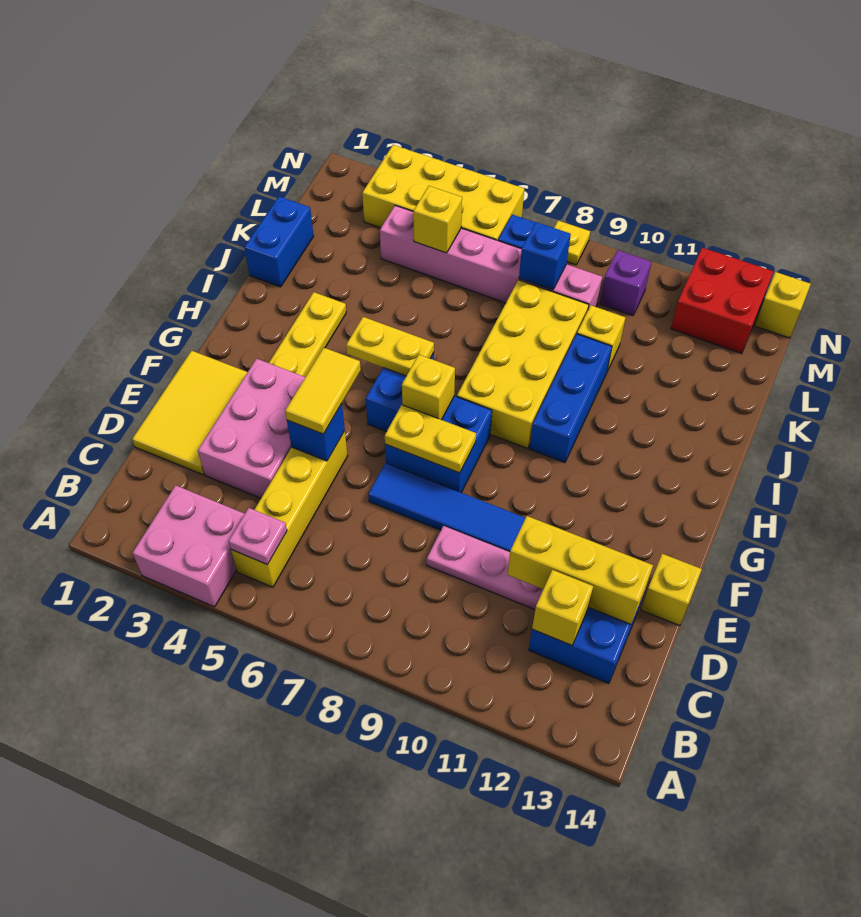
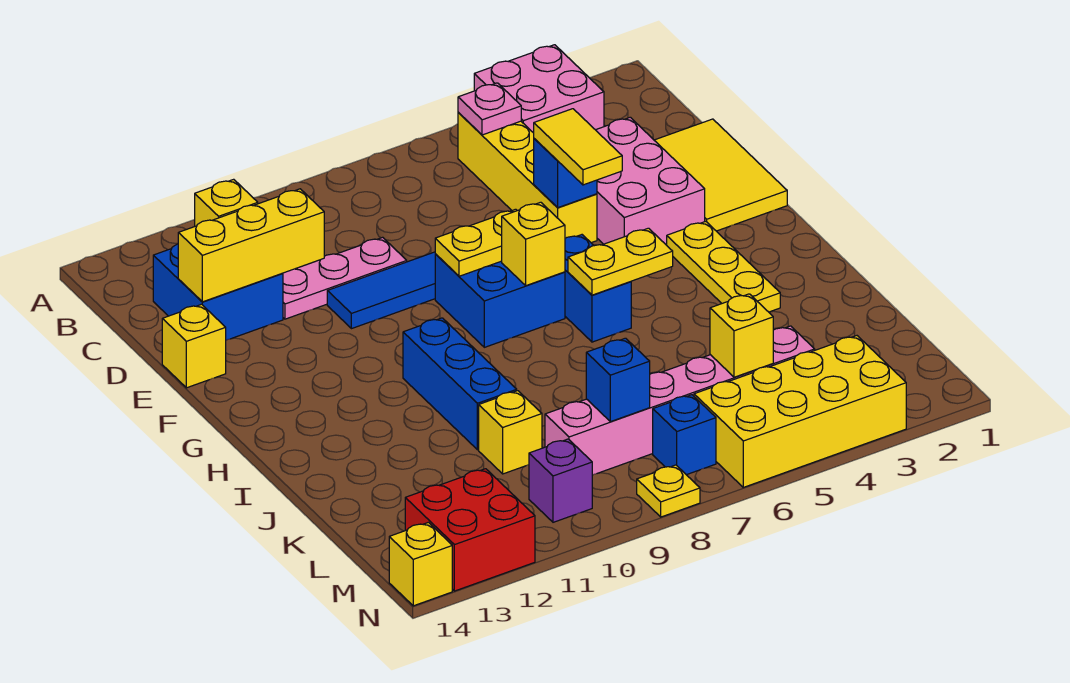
yellow 2x4 brick [457,280,589,448] -> none
blue 1x2 brick [244,196,314,287] -> none

